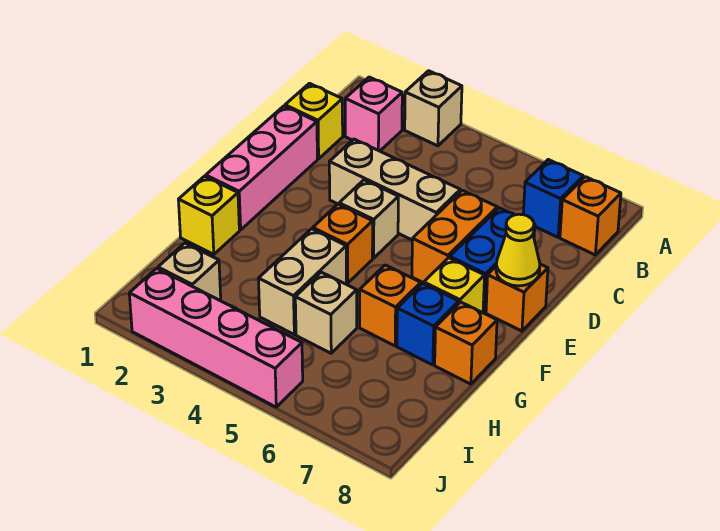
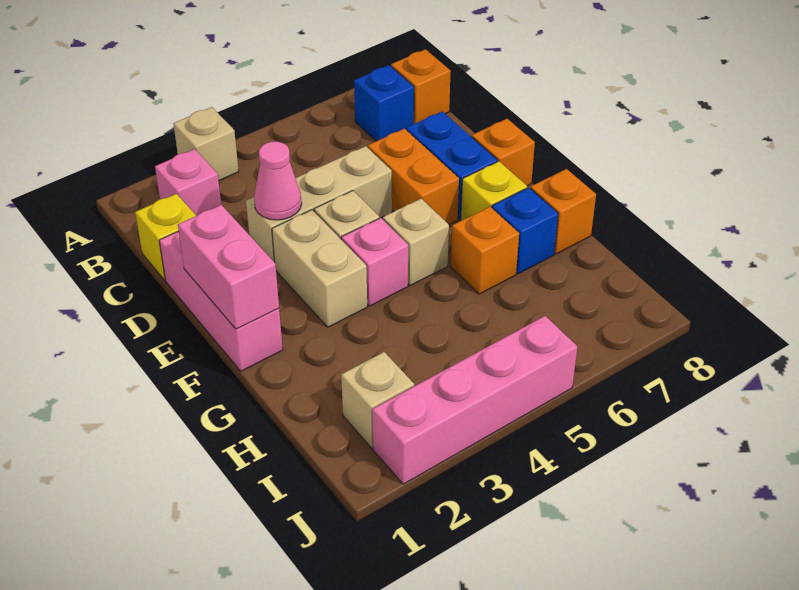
none -> pink 1x1 cone [254,142,302,220]
none -> pink 1x2 brick [178,205,279,329]
yellow 1x1 cone [496,214,540,286] -> none
orange 1x1 brick [313,204,373,283] -> pink 1x1 brick [341,218,408,306]
yellow 1x1 brick [178,176,239,254] -> none
tan 1x2 brick [258,229,346,334] -> tan 1x2 brick moved to [272,210,367,327]
tan 1x1 brick [295,272,357,353] -> tan 1x1 brick moved to [383,199,449,286]

